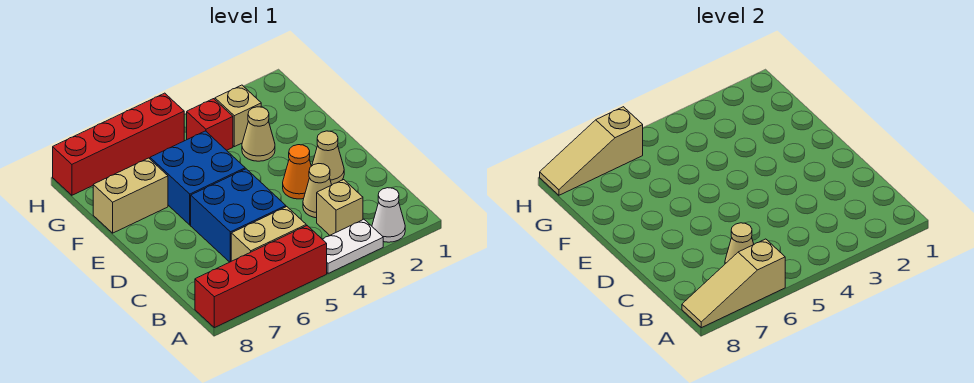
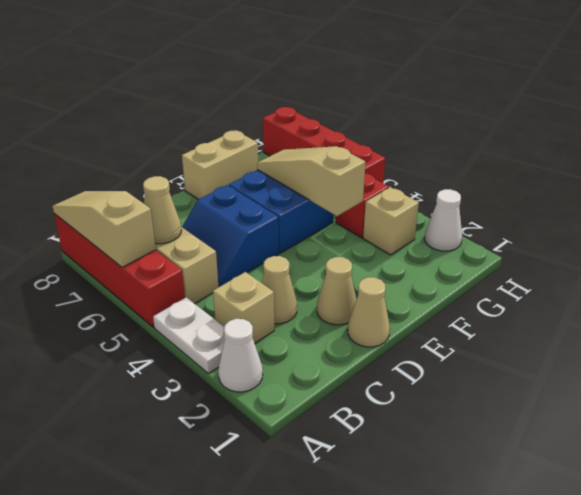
blue 2x2 brick [191,169,286,262] -> blue 2x2 slope [182,185,279,287]
orange 1x1 cone [283,145,311,199] -> none
tan 1x1 cone [242,107,275,161] -> tan 1x1 cone moved to [348,277,390,347]
tan 1x2 brick [93,158,168,233] -> tan 1x2 brick turned to [182,131,258,199]
none -> white 1x1 cone [425,189,462,251]
tan 1x3 slope [540,107,643,195] -> tan 1x3 slope moved to [257,146,366,216]

